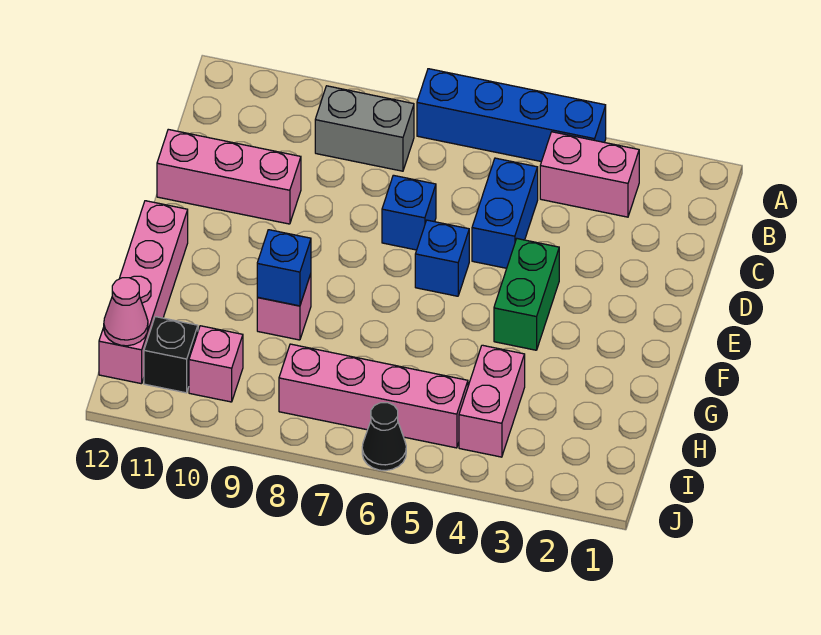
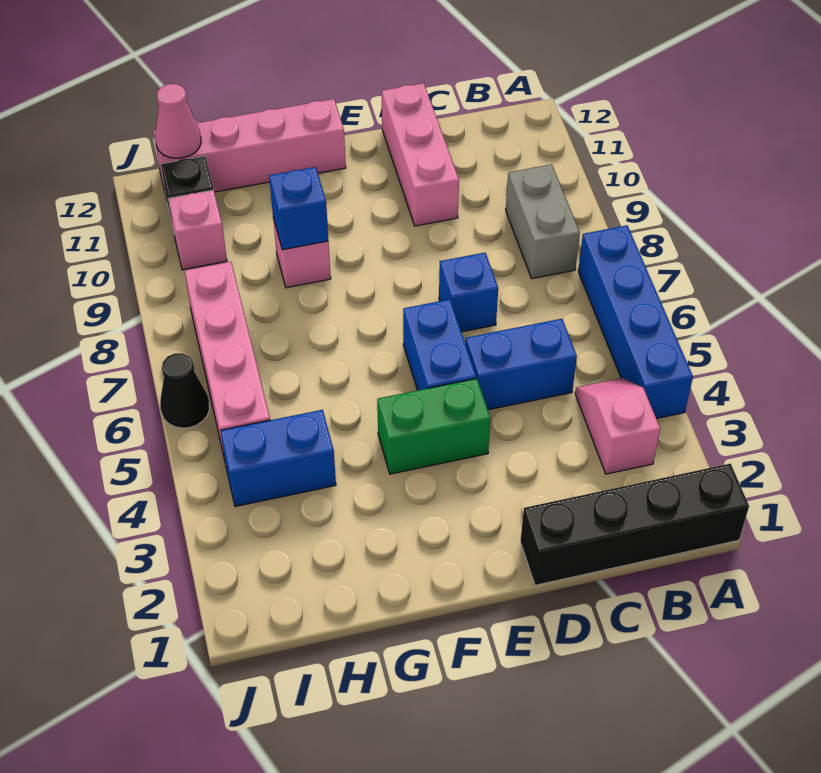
none -> black 1x4 brick [520,464,749,585]
pink 1x2 brick [540,132,639,217] -> pink 1x2 slope [575,378,660,474]
blue 1x1 brick [415,220,469,296] -> blue 1x2 brick [403,299,476,390]
pink 1x2 brick [459,345,525,457] -> blue 1x2 brick [220,410,336,507]

